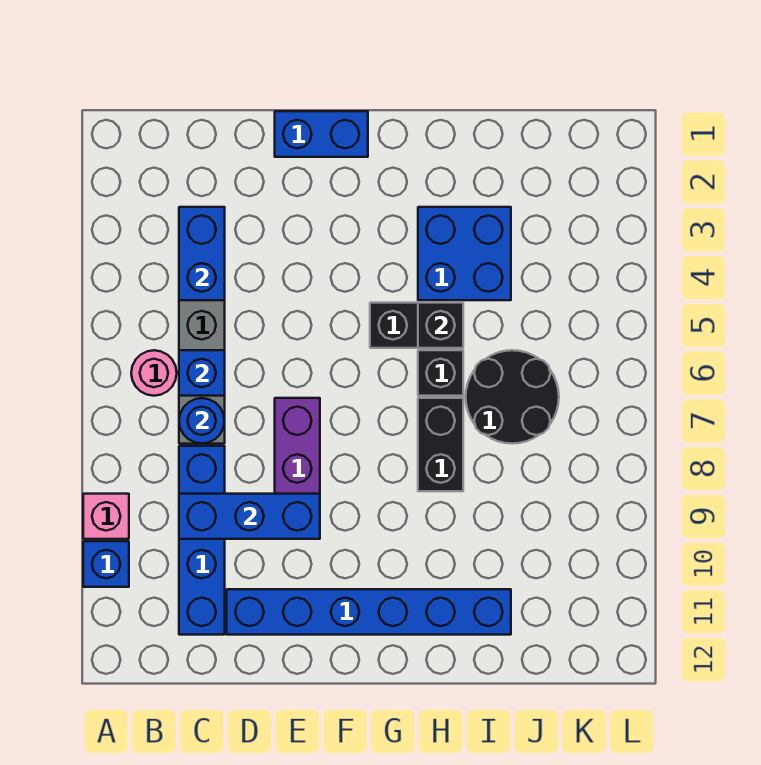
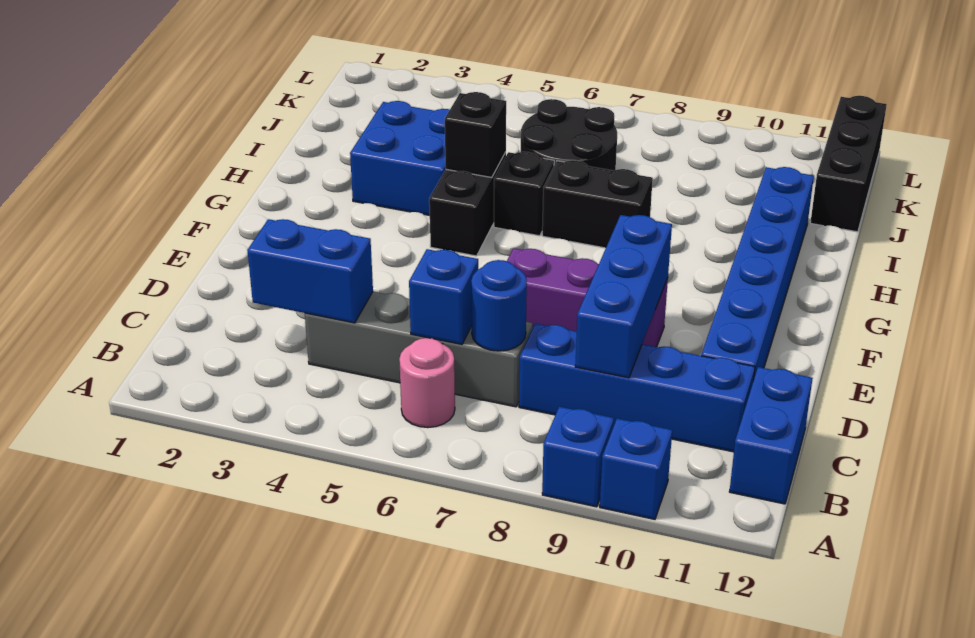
pink 1x1 brick [83,494,129,539] -> blue 1x1 brick [542,407,614,507]
blue 1x2 brick [275,111,368,157] -> blue 1x2 brick moved to [729,367,813,504]
none -> black 1x3 brick [810,96,887,232]

